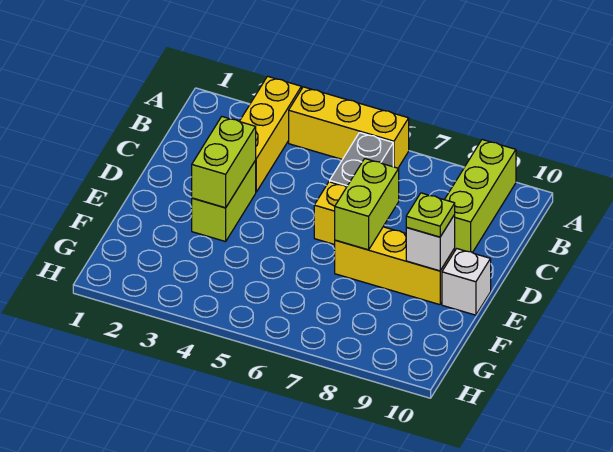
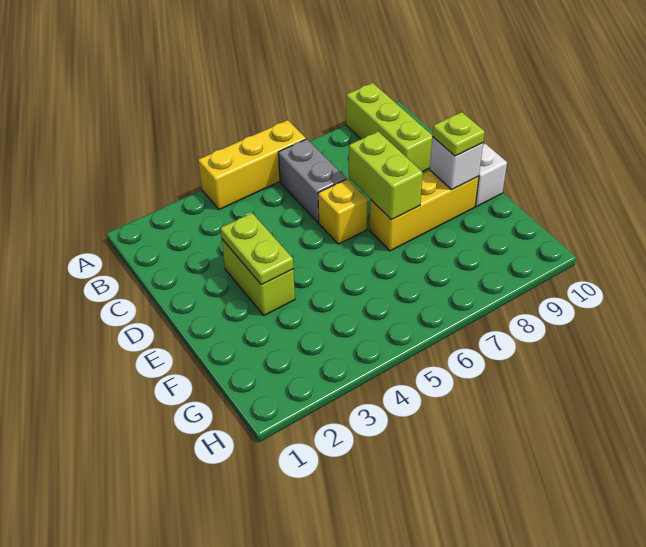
yellow 1x3 brick [239,76,301,192] -> none
lime 1x2 brick [192,117,256,208] -> lime 1x2 plate [220,213,293,285]

